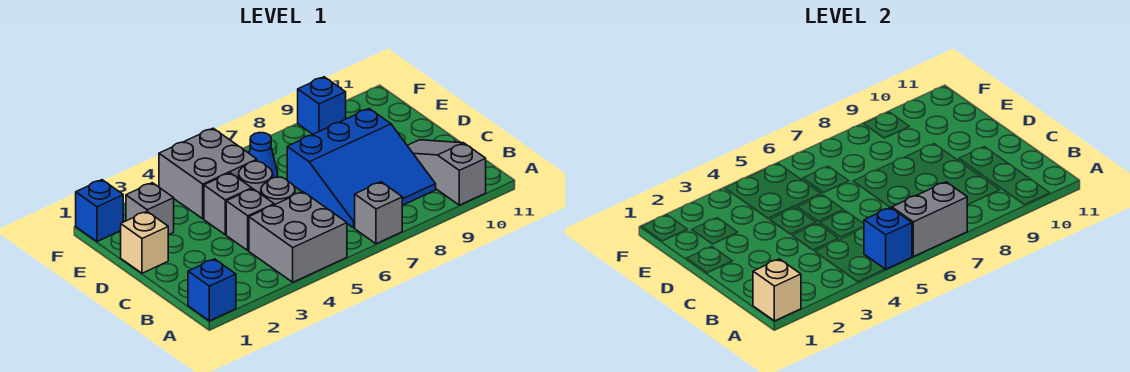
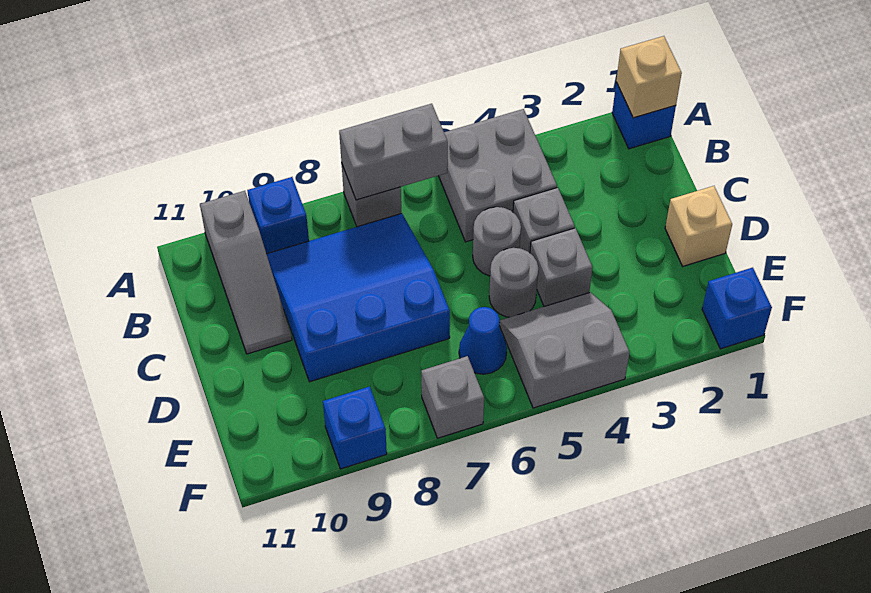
blue 1x1 brick [864,208,912,269] -> blue 1x1 brick moved to [247,177,309,254]
grey 1x1 brick [126,183,174,235] -> grey 1x1 brick moved to [421,356,484,438]
grey 2x2 brick [159,128,257,219] -> grey 2x2 slope [499,292,630,408]

